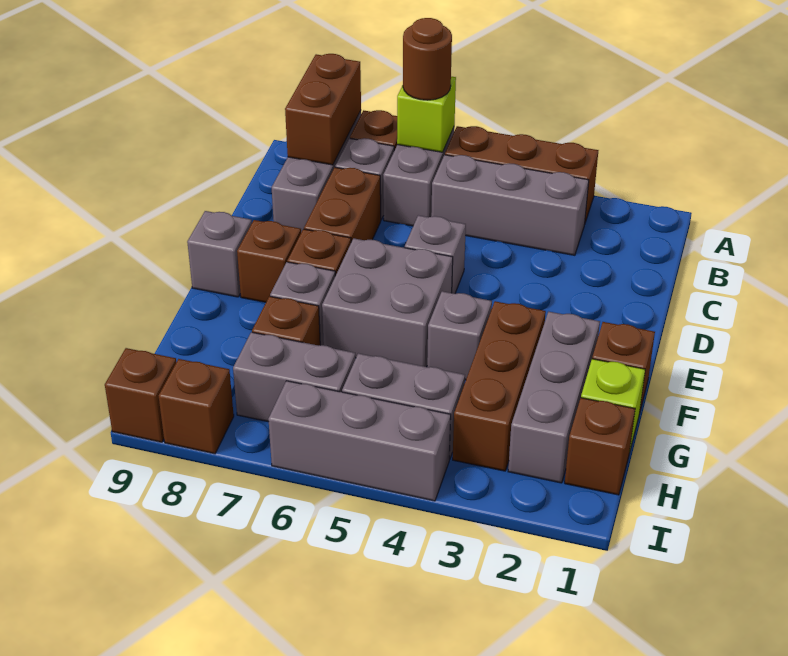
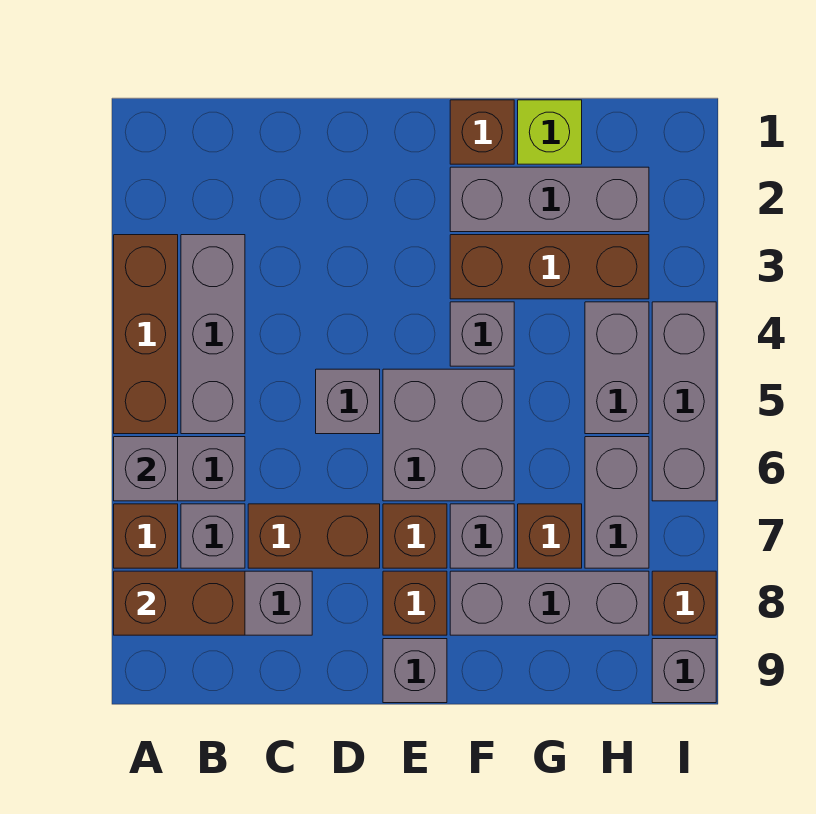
lime 1x1 brick [397,77,456,152] -> grey 1x1 brick [114,437,178,501]
brown 1x1 round brick [403,18,452,100] -> none
none -> grey 1x3 brick [450,571,649,635]
brown 1x1 brick [565,398,635,495] -> none
brown 1x1 brick [105,348,176,442] -> grey 1x1 brick [652,639,716,703]

